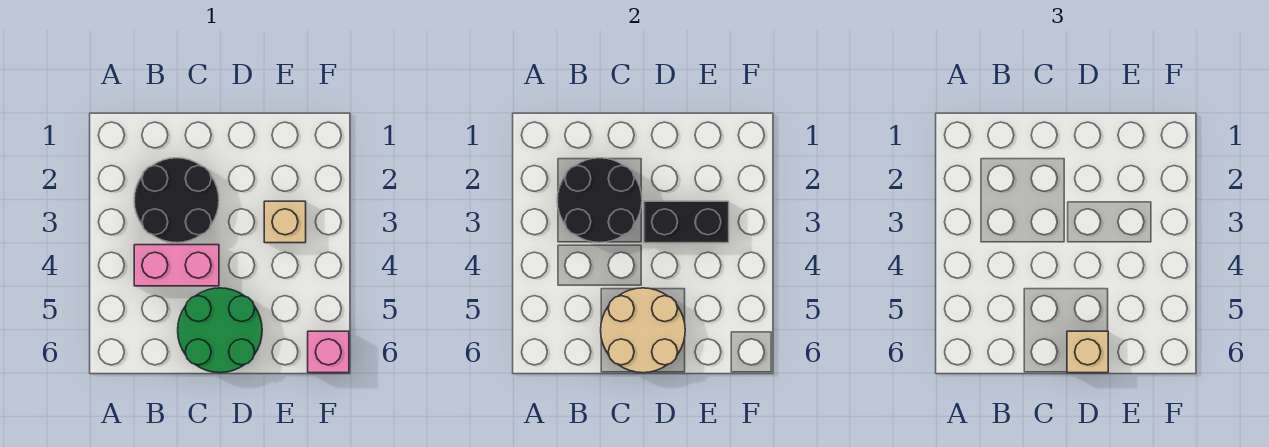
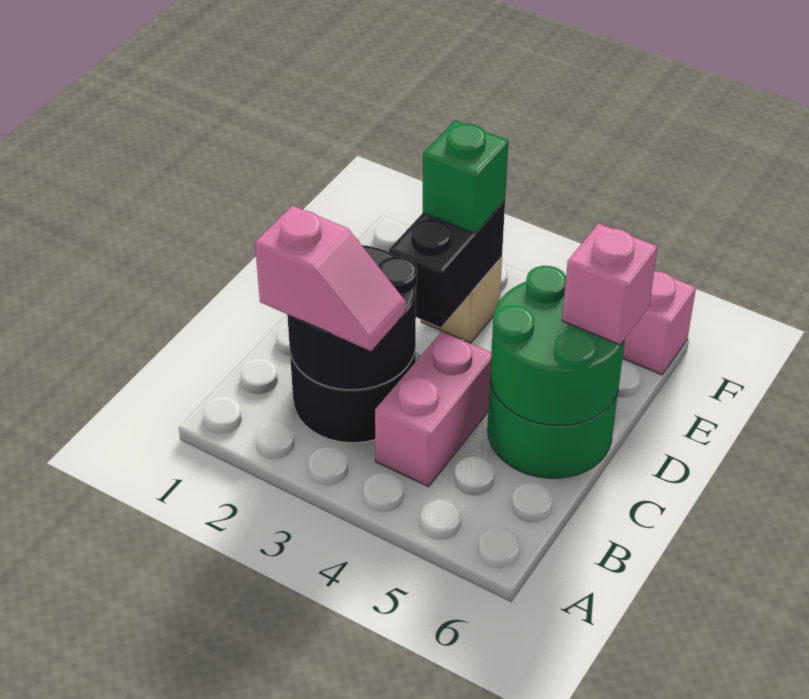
none -> pink 1x2 slope [255,206,406,351]
tan 2x2 round brick [601,288,685,373] -> green 2x2 round brick [490,266,625,425]
tan 1x1 brick [1067,331,1108,373] -> pink 1x1 brick [562,223,658,345]
none -> green 1x1 brick [423,121,508,234]

